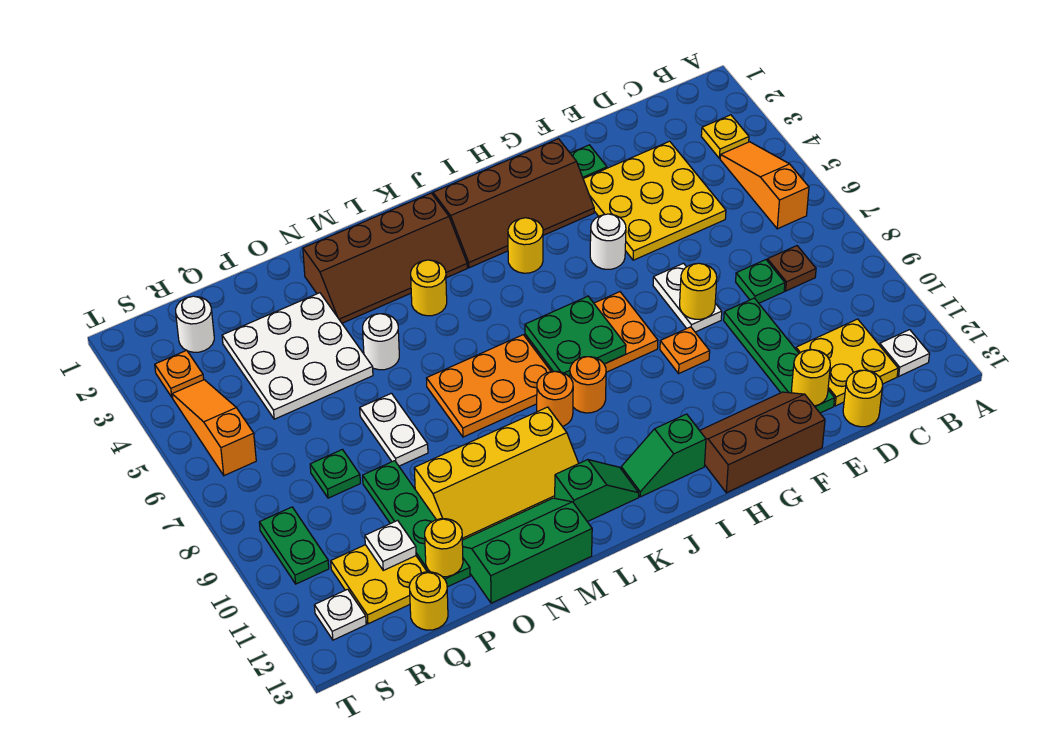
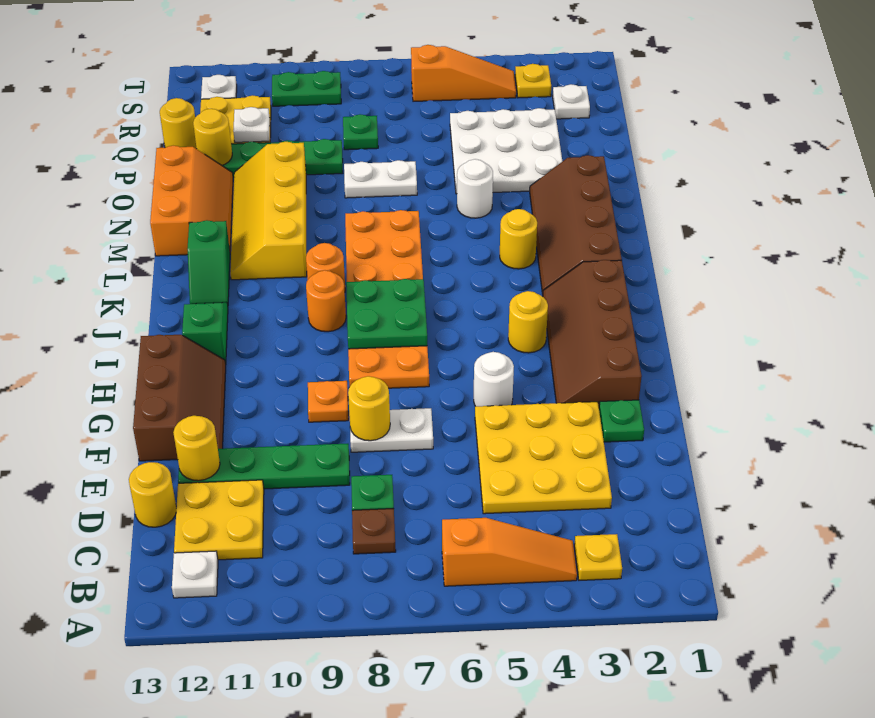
green 2x3 slope [462,498,592,603] -> orange 2x3 slope [150,146,233,256]
white 1x1 round brick [176,296,214,352] -> white 1x1 plate [553,84,590,119]
orange 1x1 plate [155,350,204,397] -> yellow 1x1 plate [515,64,551,98]

